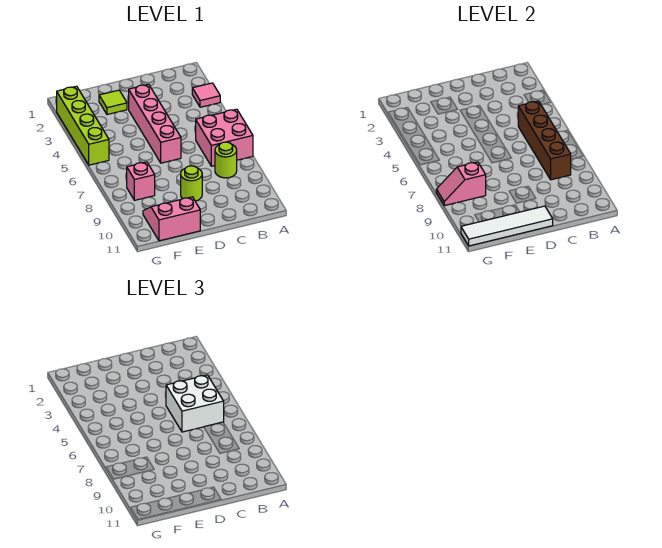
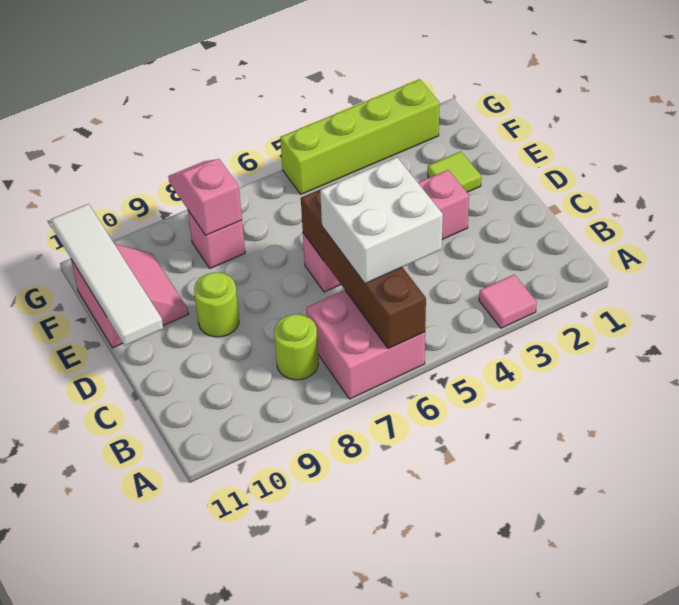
brown 1x4 brick [518,101,571,180] -> brown 1x4 brick turned to [301,182,426,349]

